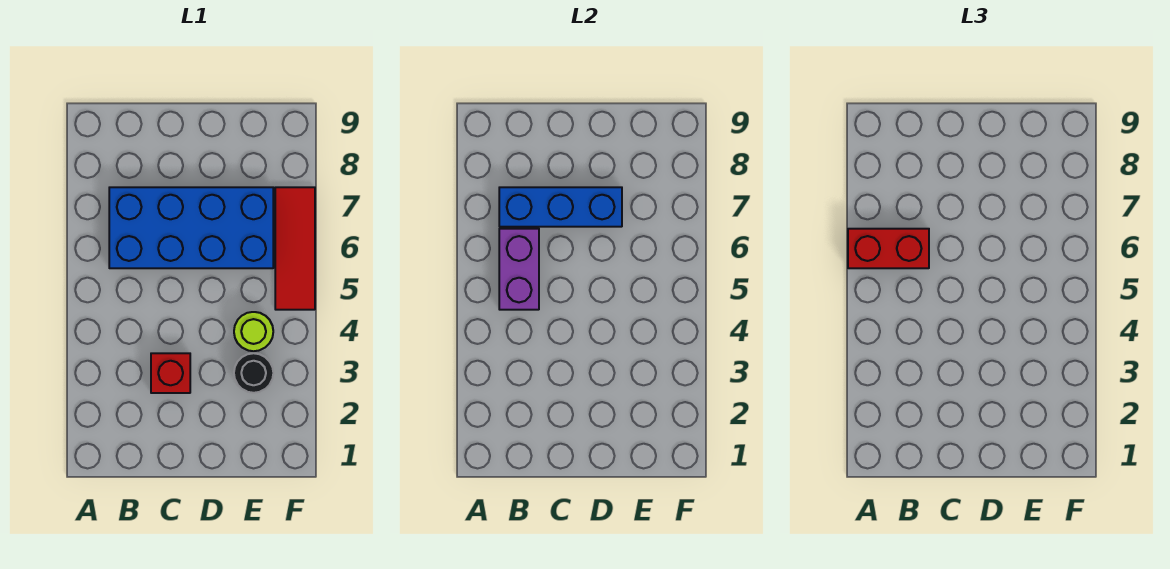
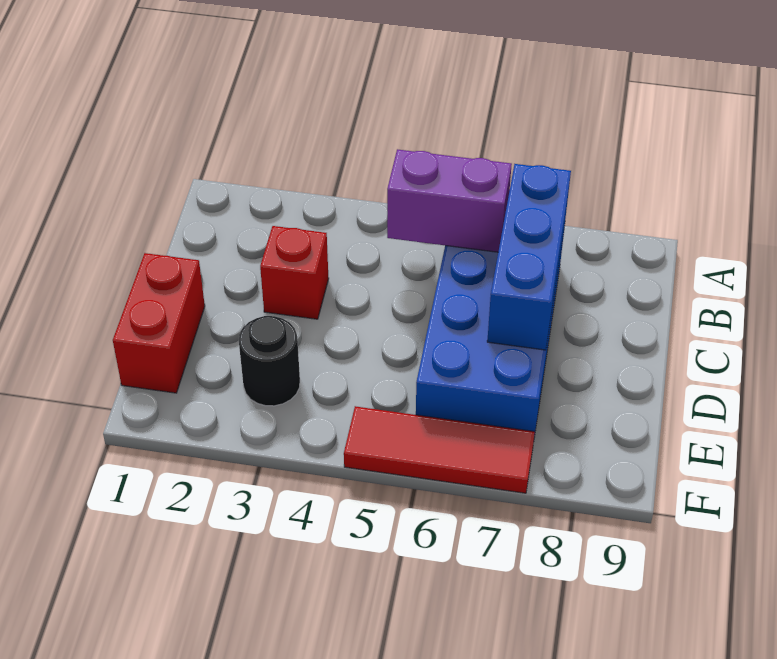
red 1x2 brick [848,229,929,268] -> red 1x2 brick moved to [113,253,205,393]
lime 1x1 round brick [234,312,273,351] -> none

